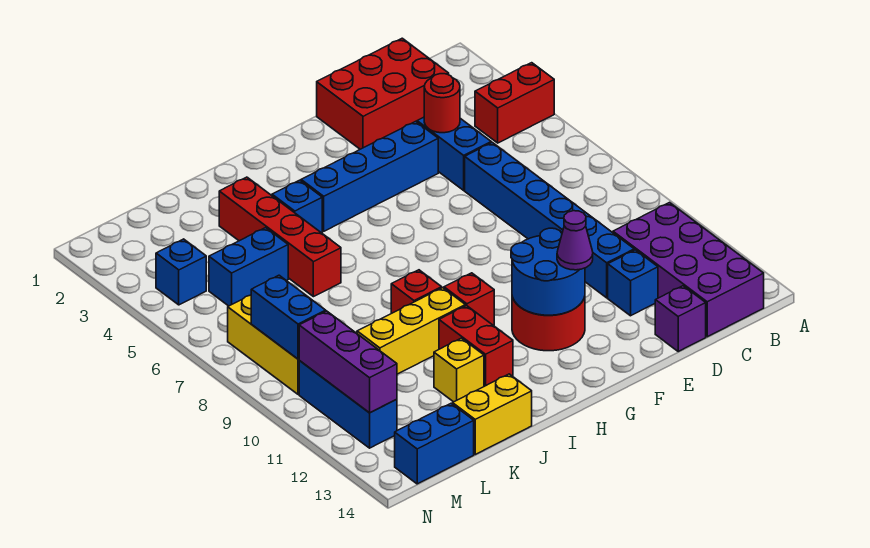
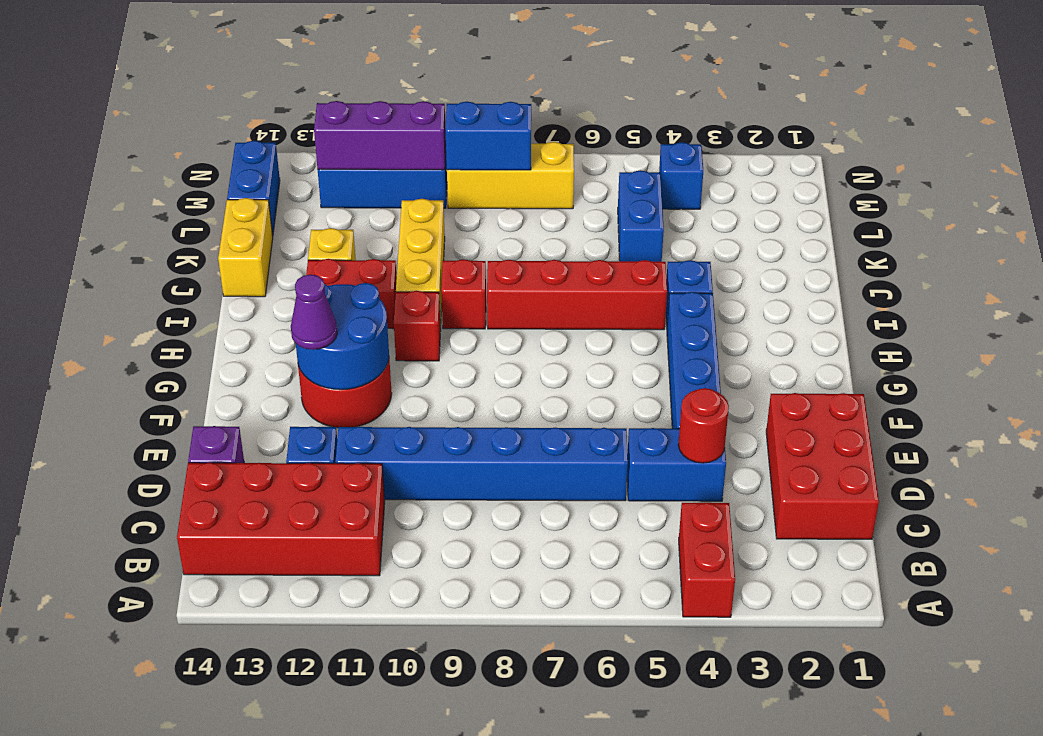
purple 2x4 brick [613,203,764,337] -> red 2x4 brick [177,463,385,576]
red 1x4 brick [219,177,341,297] -> red 1x4 brick moved to [487,260,667,330]

